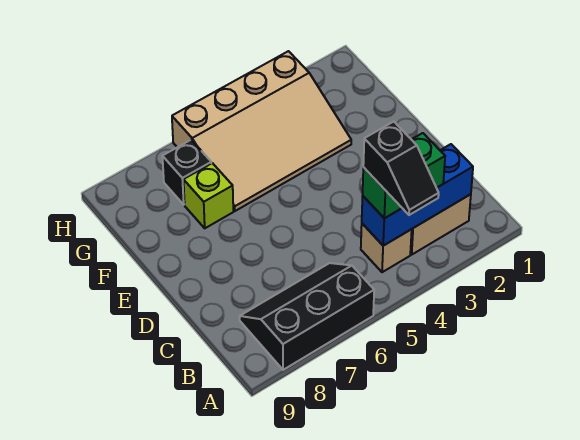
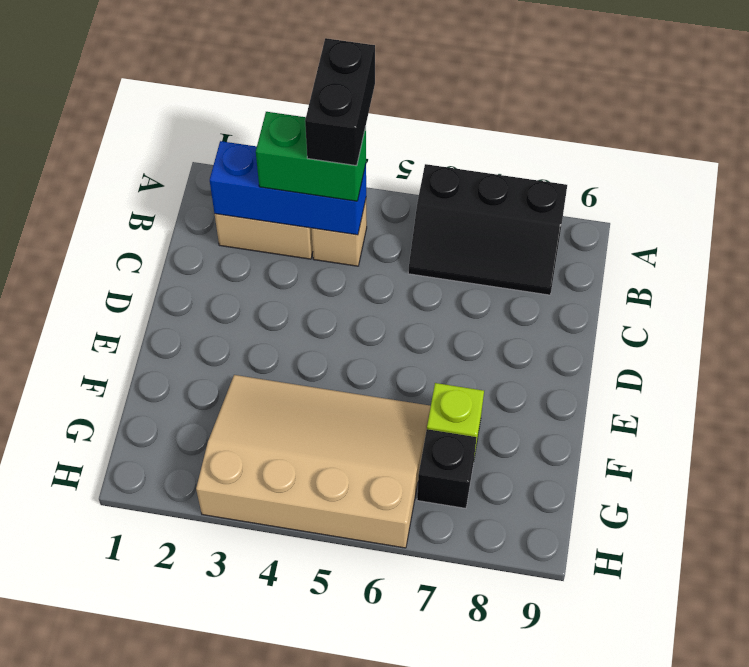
black 1x2 slope [363,122,439,215] -> black 1x2 brick [305,38,375,166]

